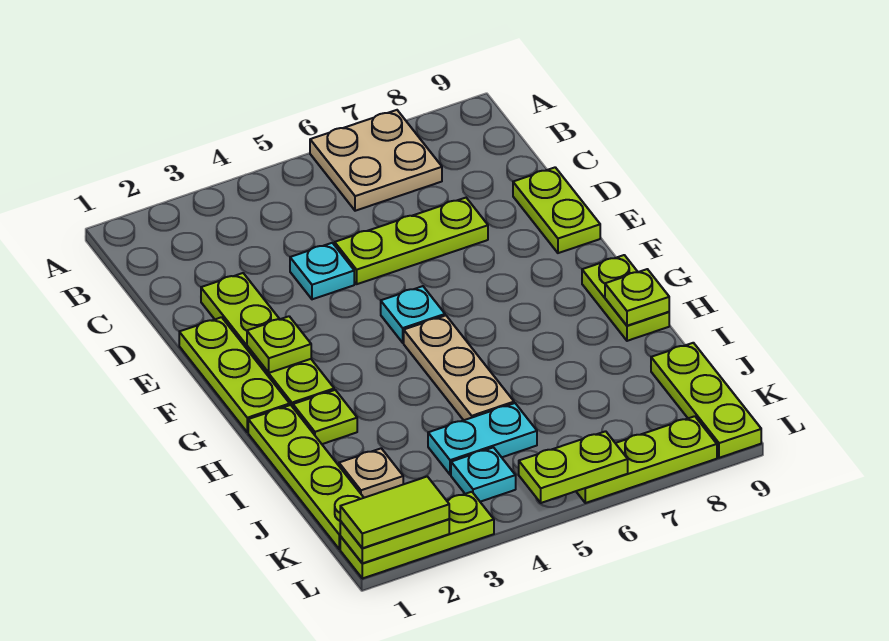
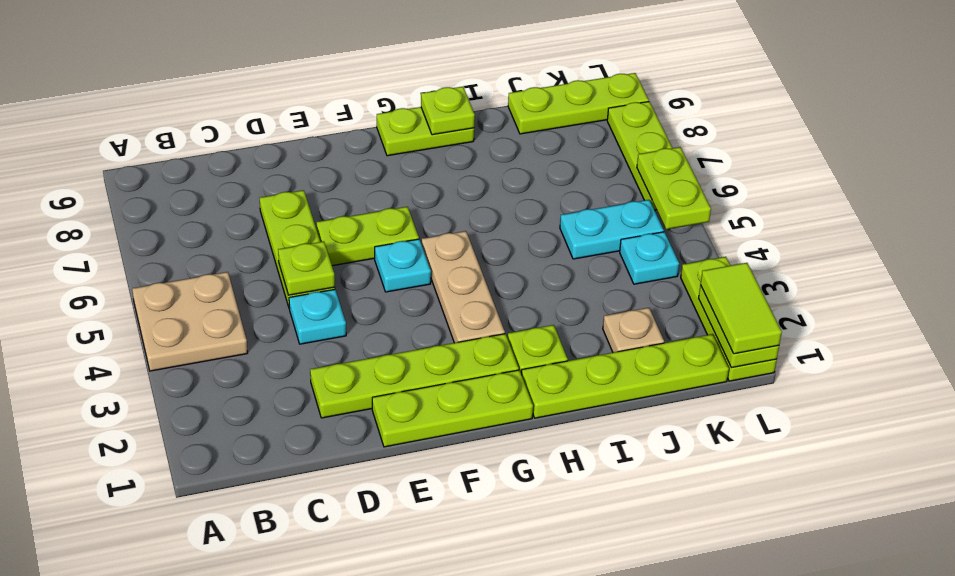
tan 2x2 plate [310,110,442,211] -> tan 2x2 plate moved to [132,272,248,371]
lime 1x2 plate [513,167,600,253] -> lime 1x2 plate moved to [316,207,419,266]
lime 1x1 plate [247,316,311,373] -> lime 1x1 plate moved to [278,241,335,295]
tan 1x3 plate [404,315,514,420] -> tan 1x3 plate turned to [422,231,505,343]
cyan 1x2 plate [428,403,537,475] -> cyan 1x2 plate turned to [560,200,664,259]

